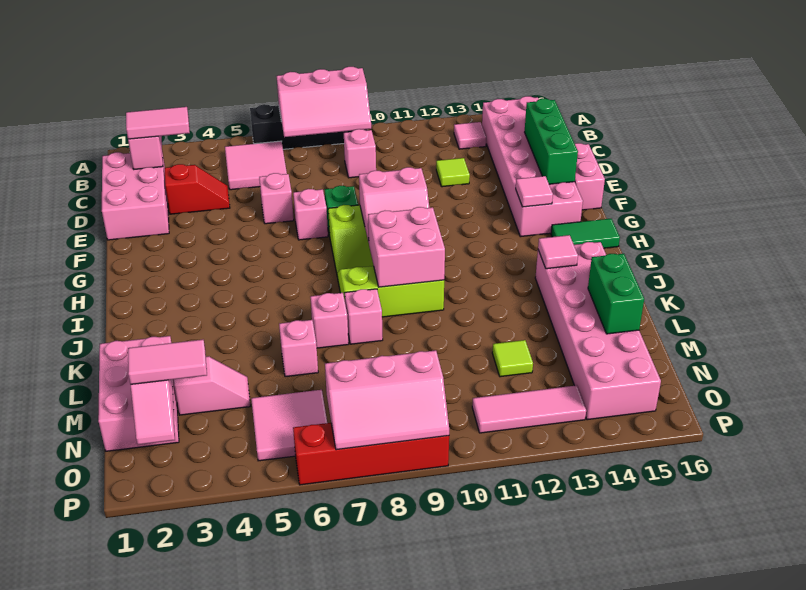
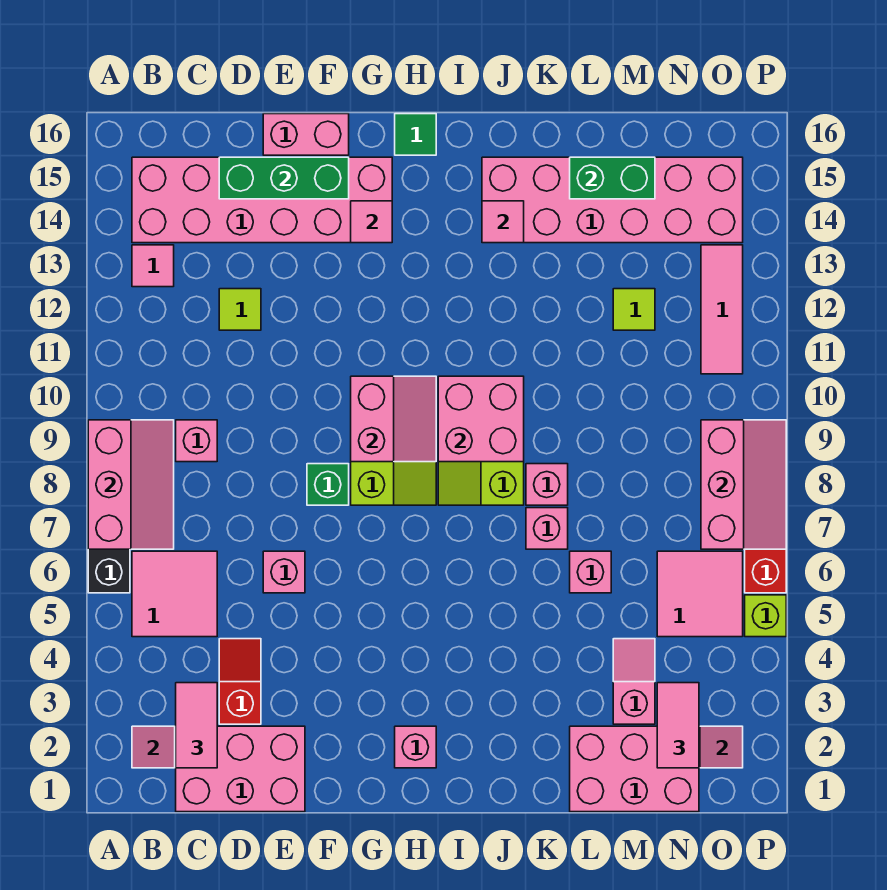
pink 1x1 brick [293,189,328,240] -> pink 1x1 brick moved to [395,726,436,768]
green 1x2 tile [551,219,620,248] -> green 1x1 tile [395,114,436,155]
none -> lime 1x1 brick [745,595,786,637]

